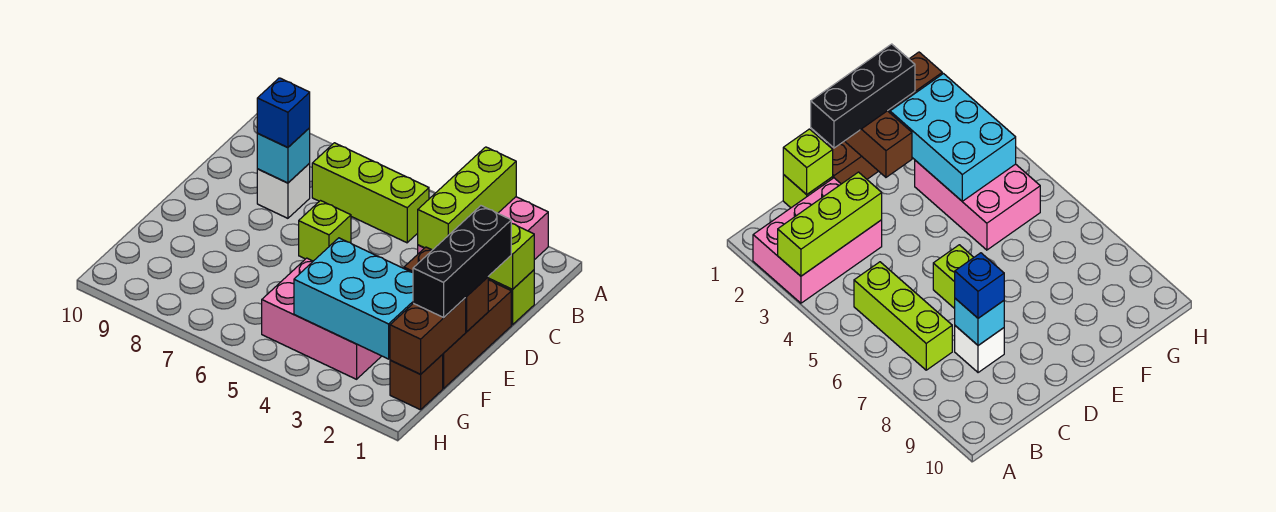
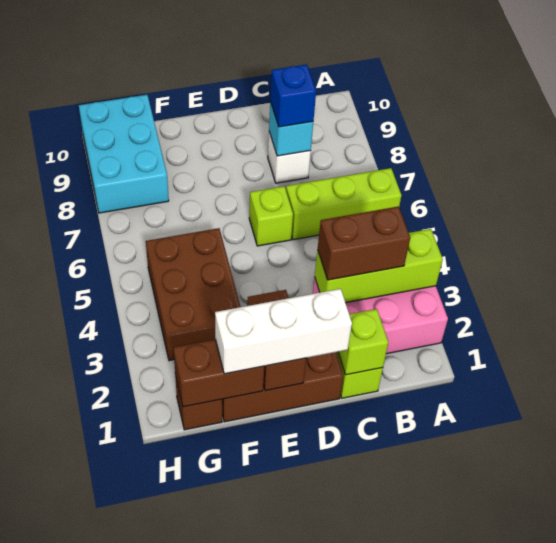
none -> brown 1x2 brick [318,206,410,280]
lime 1x3 brick [312,143,429,243] -> lime 1x3 brick turned to [286,168,401,240]
black 1x3 brick [413,206,511,317] -> white 1x3 brick [215,289,352,374]
cyan 2x3 brick [294,238,413,359] -> cyan 2x3 brick moved to [79,95,169,213]
pink 2x3 brick [262,258,381,379] -> brown 2x3 brick [146,228,240,361]

